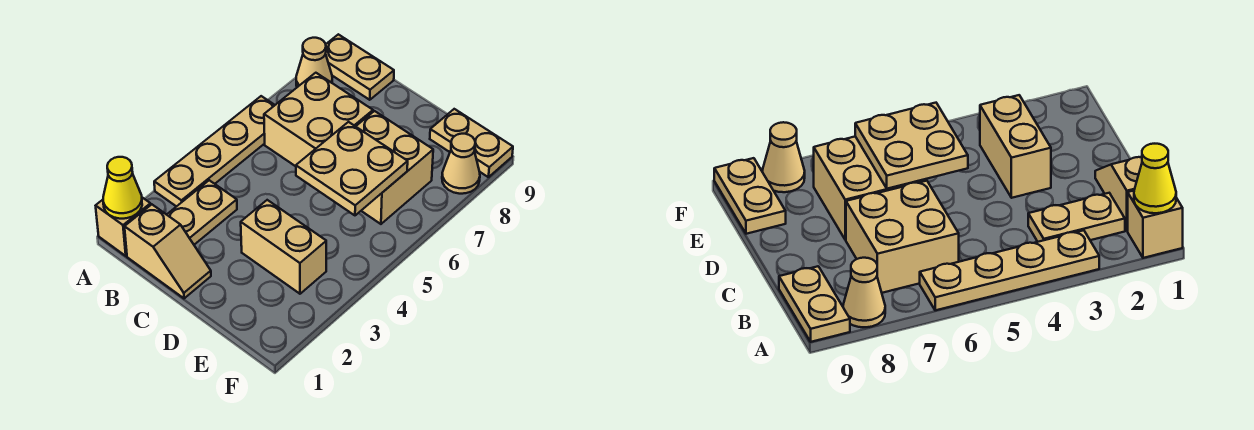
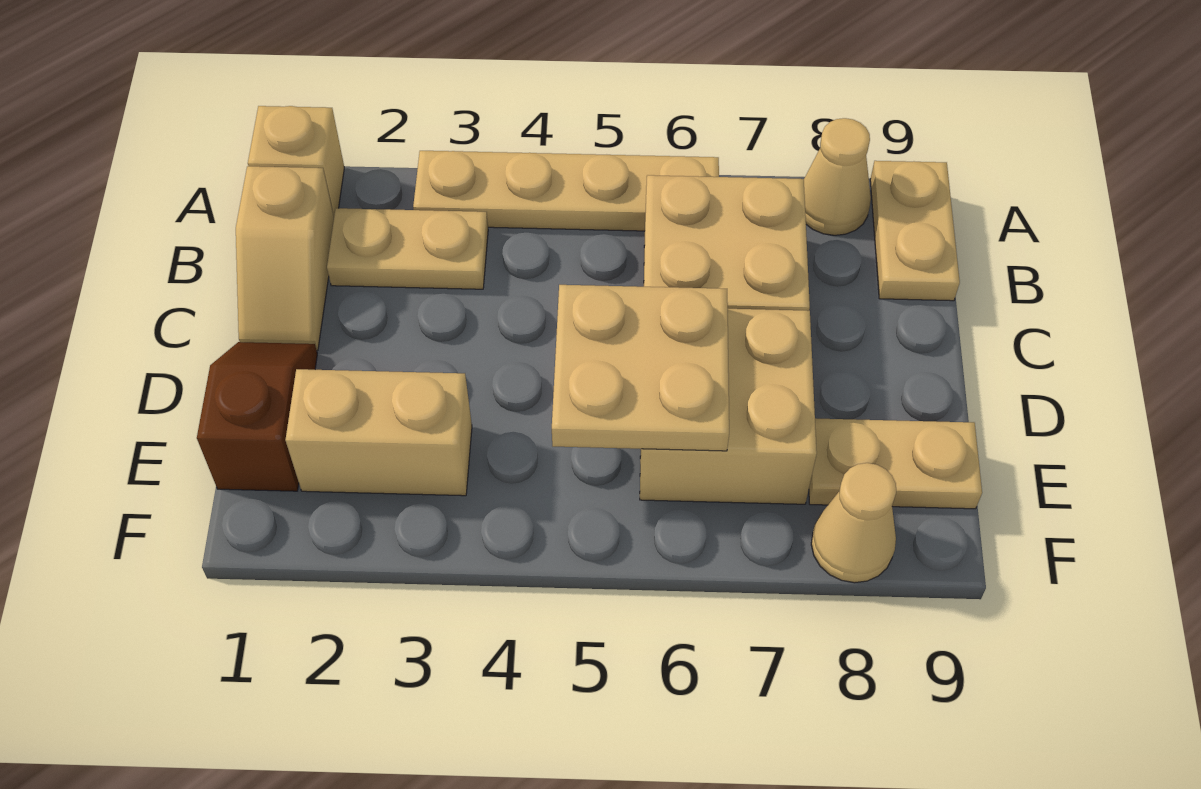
yellow 1x1 cone [103,157,142,219] -> none
none -> brown 1x2 slope [197,342,317,491]
tan 1x2 brick [241,200,326,294] -> tan 1x2 brick turned to [285,369,472,496]
tan 1x2 plate [430,109,513,177] -> tan 1x2 plate turned to [809,418,982,509]

